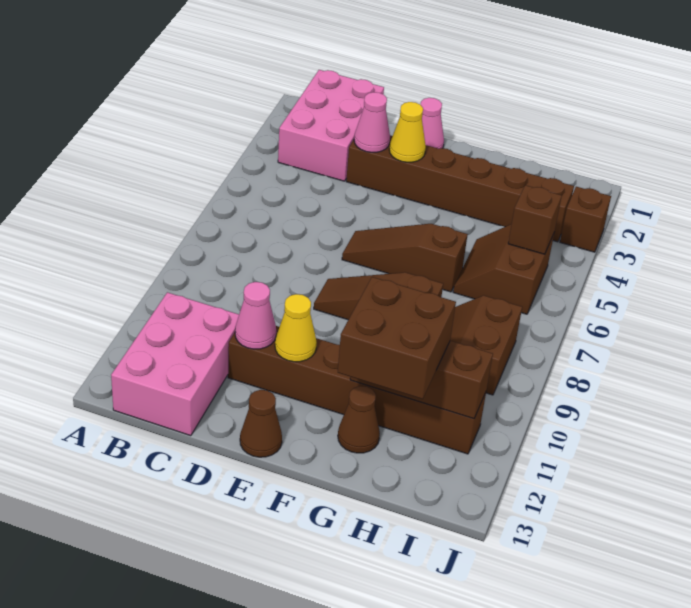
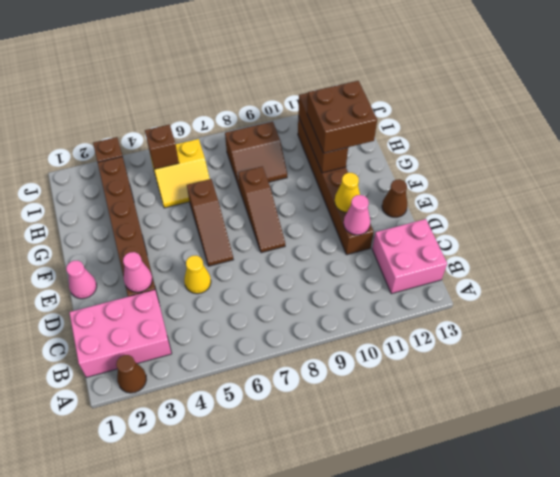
pink 2x3 brick [111,292,239,436] -> pink 2x2 brick [372,219,447,294]
yellow 1x1 cone [389,102,426,162] -> yellow 1x1 cone moved to [184,255,211,294]
brown 1x1 cone [338,386,380,453] -> brown 1x1 cone moved to [116,355,146,393]
brown 2x2 slope [453,224,554,314] -> yellow 2x2 slope [150,139,210,208]

